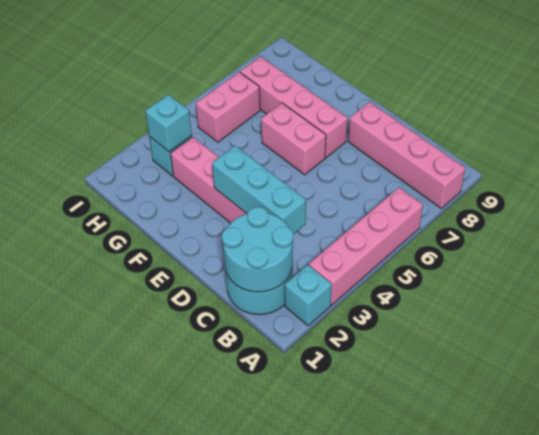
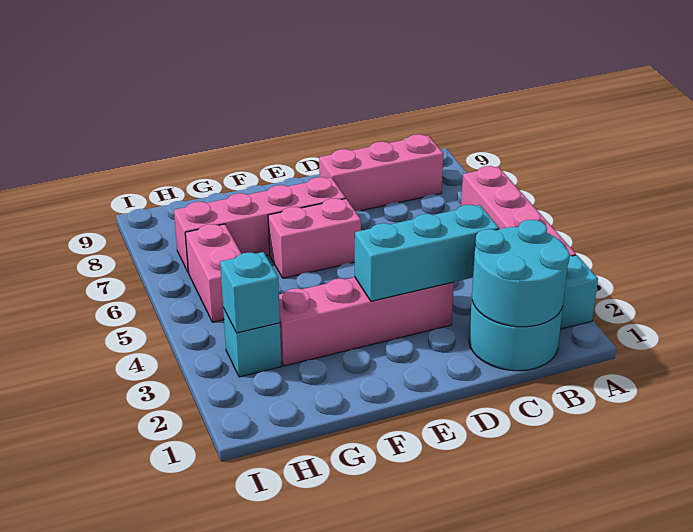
pink 1x4 brick [348,102,465,208] -> pink 1x3 brick [319,134,444,211]

